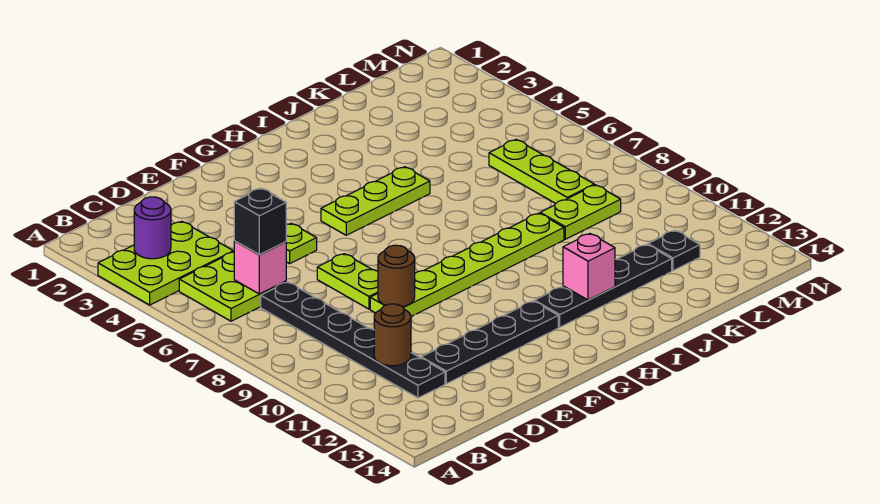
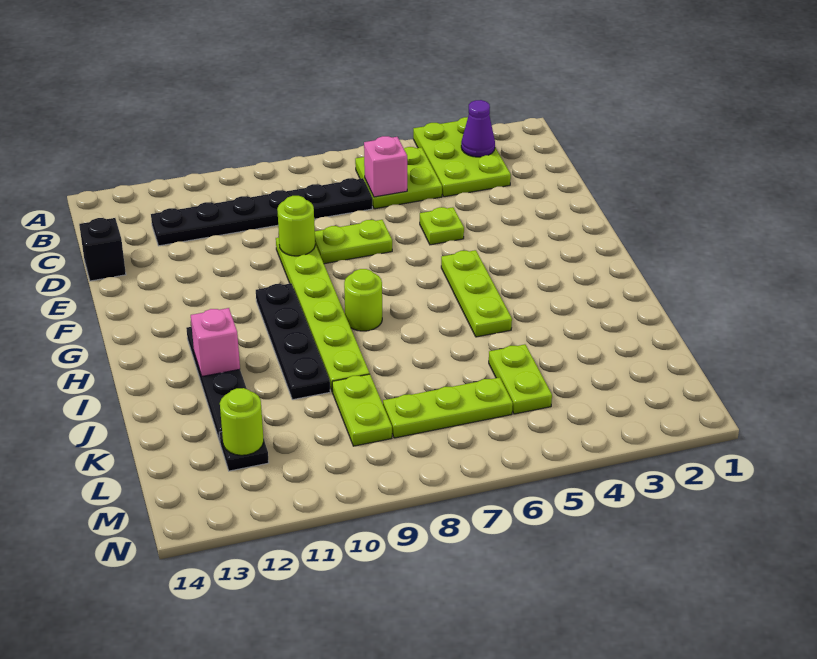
purple 1x1 round brick [134,197,171,259] -> purple 1x1 cone [461,100,495,157]
black 1x1 brick [234,188,286,255] -> black 1x1 brick moved to [79,218,126,281]
brown 1x1 round brick [374,304,411,366] -> none
black 1x4 plate [421,301,558,384] -> black 1x4 plate moved to [256,283,330,400]
brown 1x1 round brick [378,245,415,307] -> lime 1x1 round brick [277,196,315,256]
none -> lime 1x1 round brick [344,269,382,331]
none -> lime 1x2 plate [489,344,552,414]
none -> lime 1x1 round brick [220,388,264,455]

